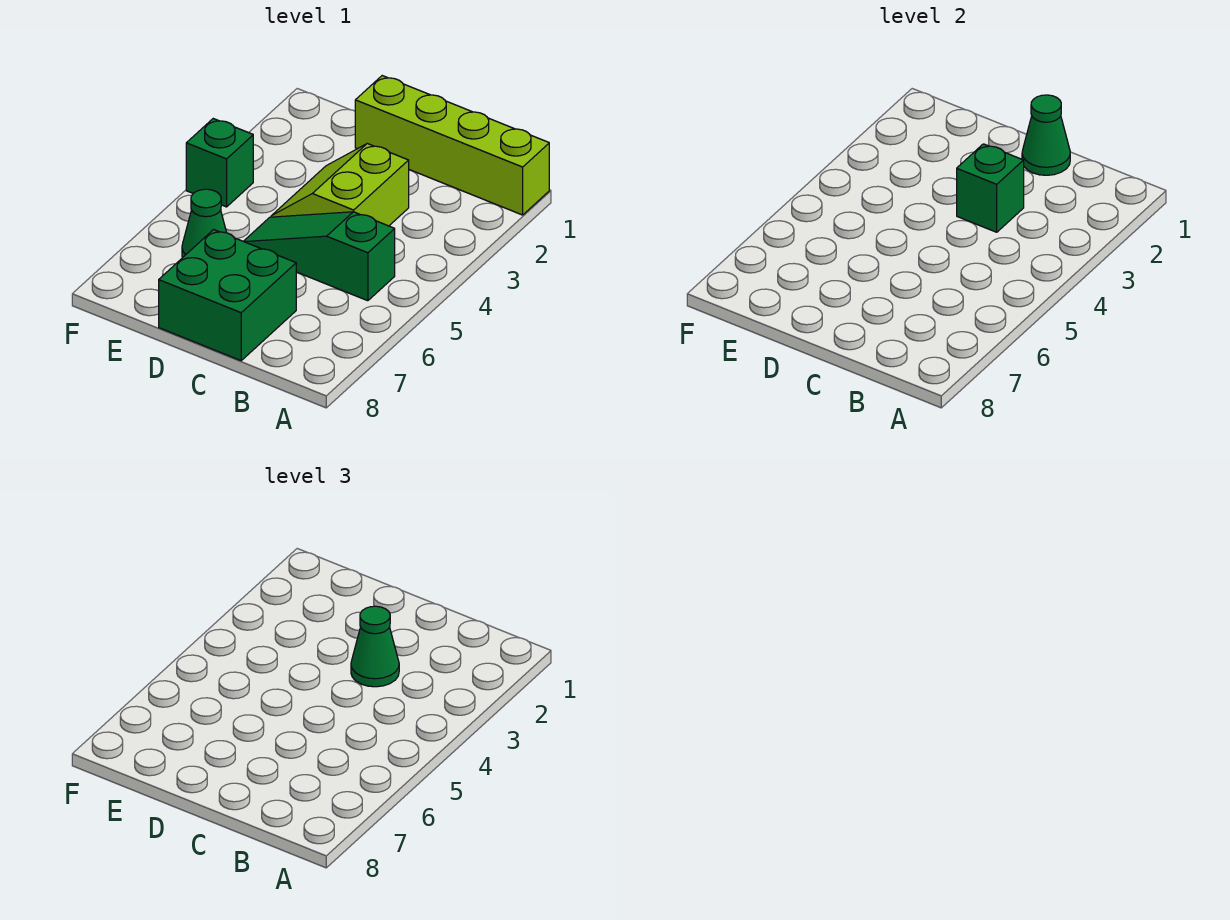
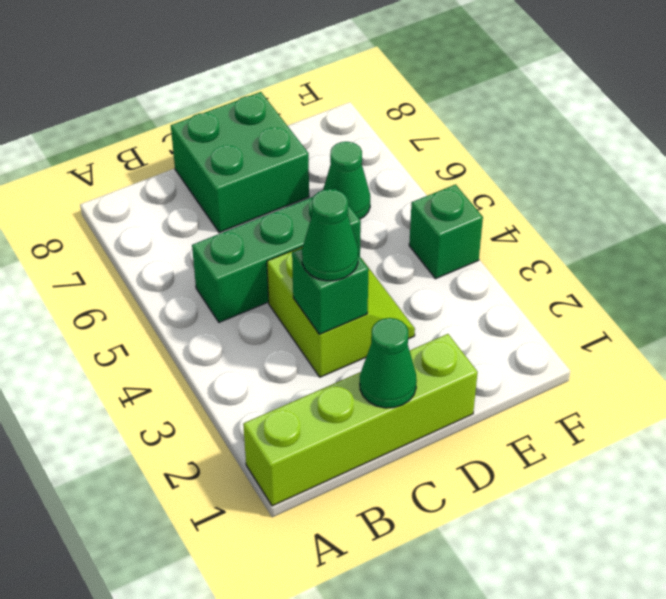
green 1x3 slope [244,212,395,301] -> green 1x3 brick [192,188,361,322]

